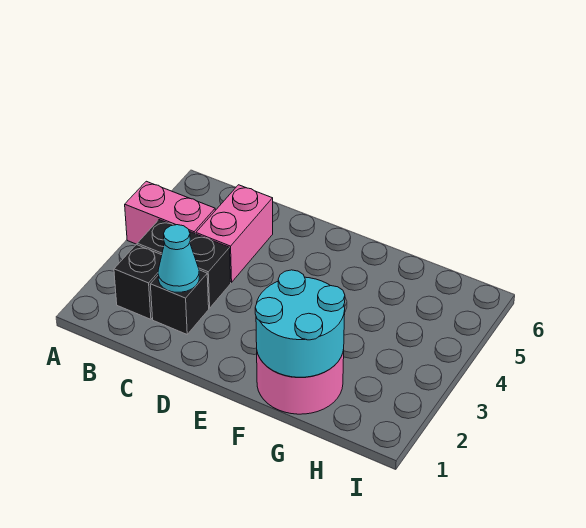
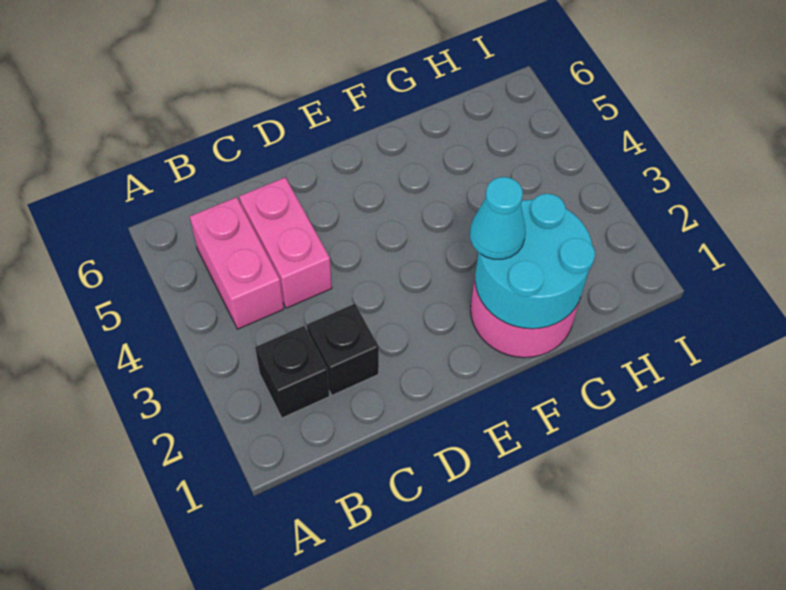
pink 1x2 brick [125,181,215,244] -> pink 1x2 brick turned to [190,197,284,329]
black 1x2 brick [137,220,231,308] -> none
cyan 1x1 cone [158,225,199,292] -> cyan 1x1 cone moved to [470,177,526,259]

